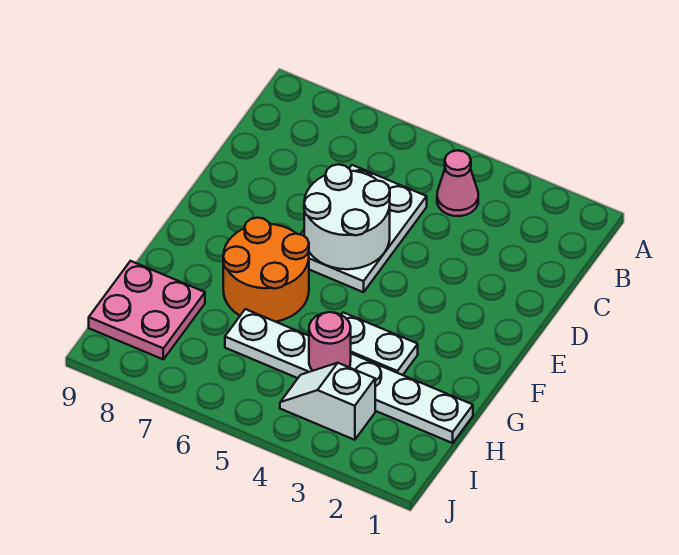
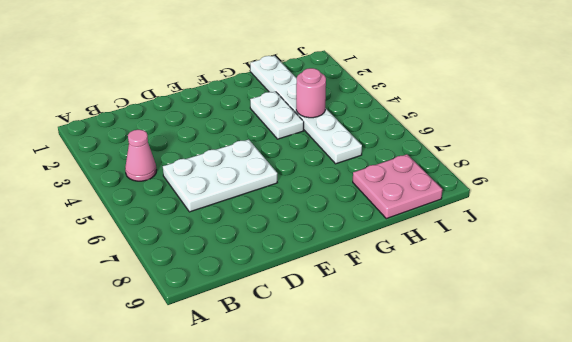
white 2x2 round brick [304,164,390,269] -> none
orange 2x2 round brick [223,218,309,322] -> none
white 1x2 slope [280,363,375,440] -> none

